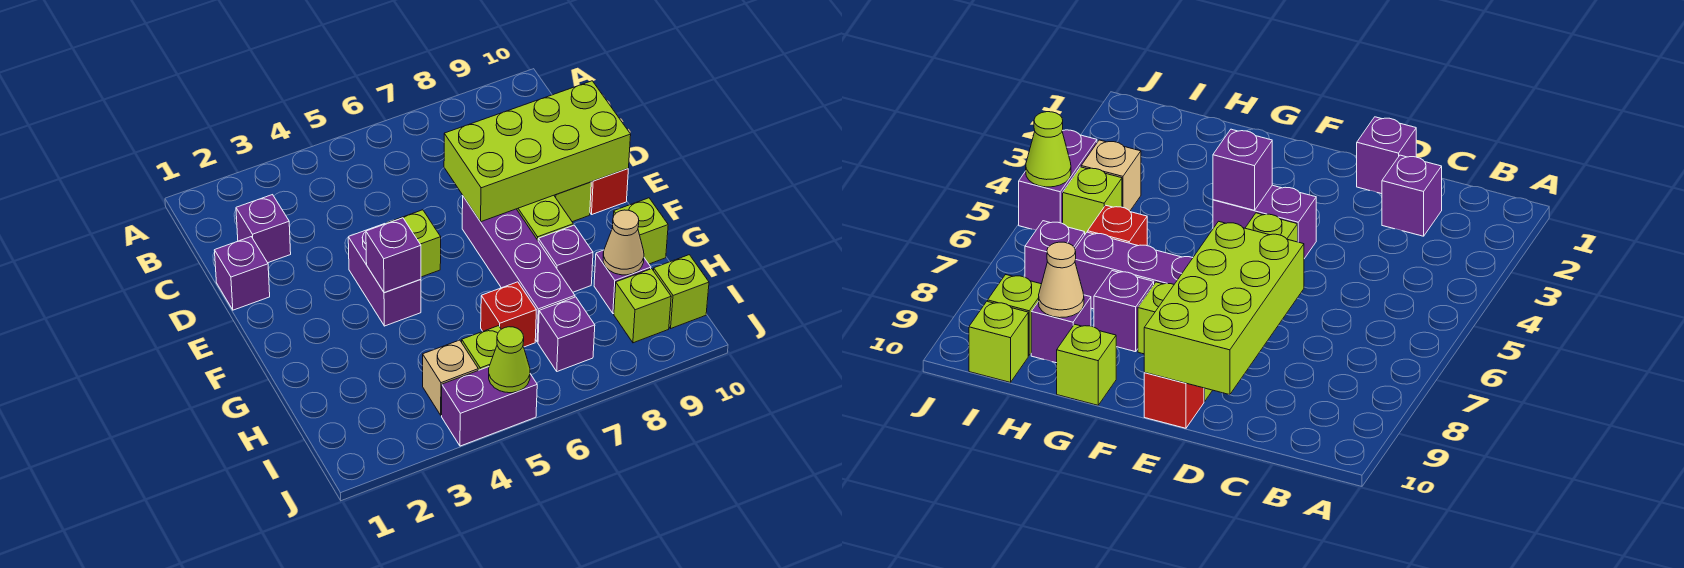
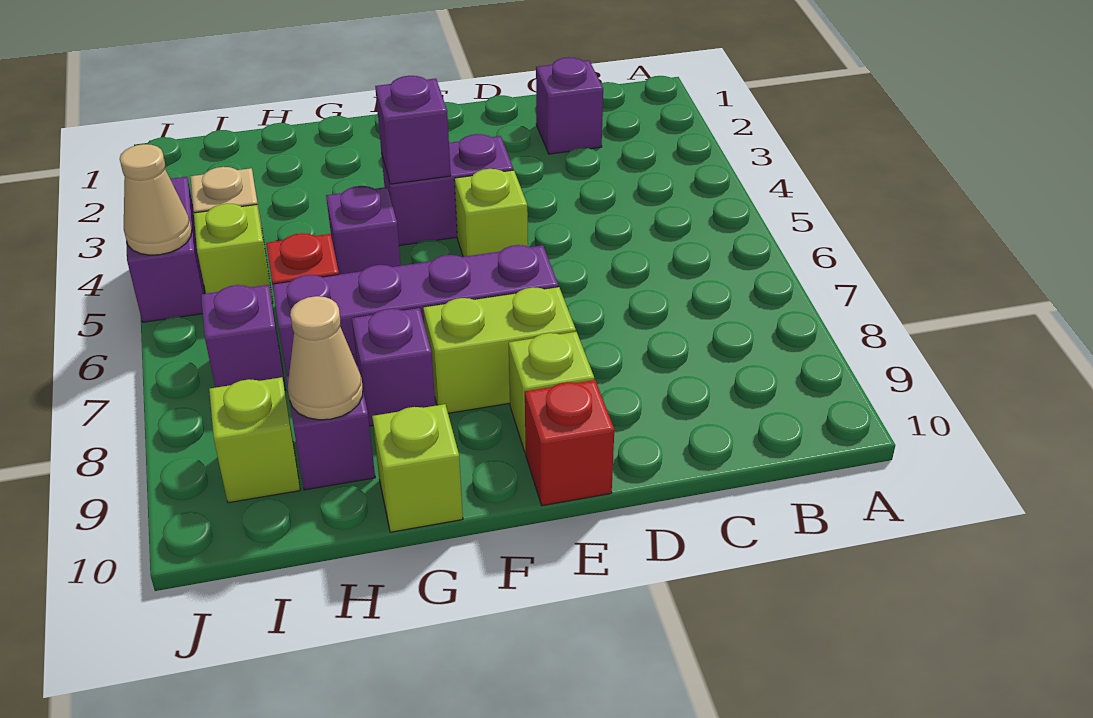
purple 1x1 brick [214,237,270,310] -> purple 1x1 brick moved to [326,186,401,275]
lime 2x4 brick [444,81,631,222] -> none
lime 1x1 brick [653,255,709,328] -> none
lime 1x1 cone [489,327,530,393] -> tan 1x1 cone [120,144,192,255]

